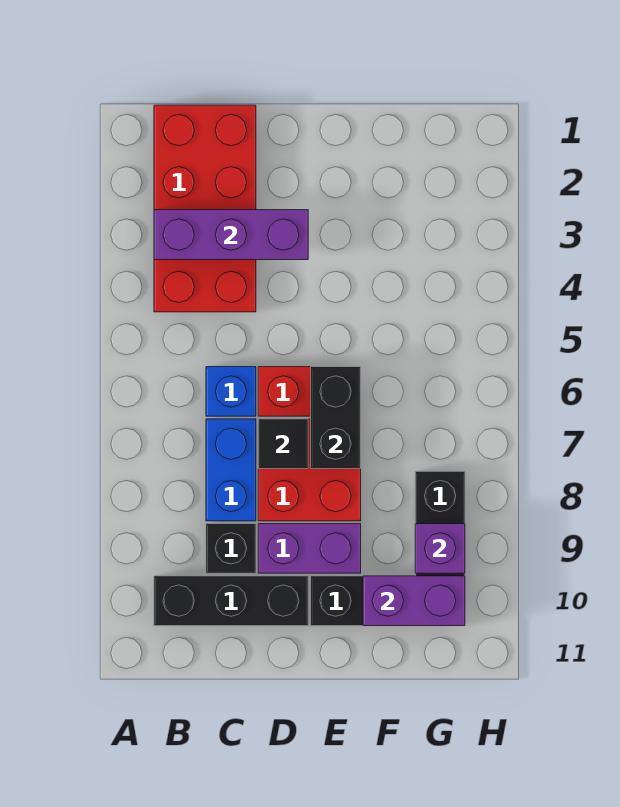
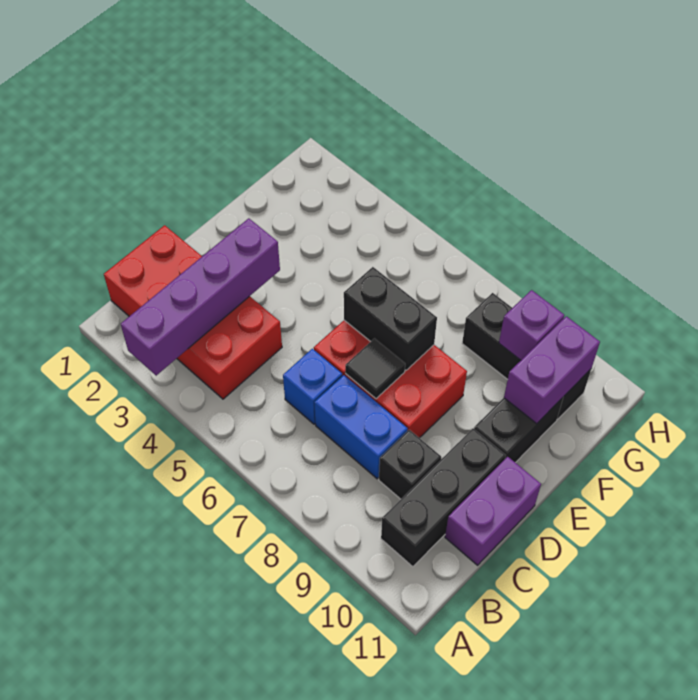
purple 1x3 brick [154,210,308,260] -> purple 1x4 brick [121,218,280,376]
purple 1x2 brick [258,524,361,573] -> purple 1x2 brick moved to [445,457,541,565]

